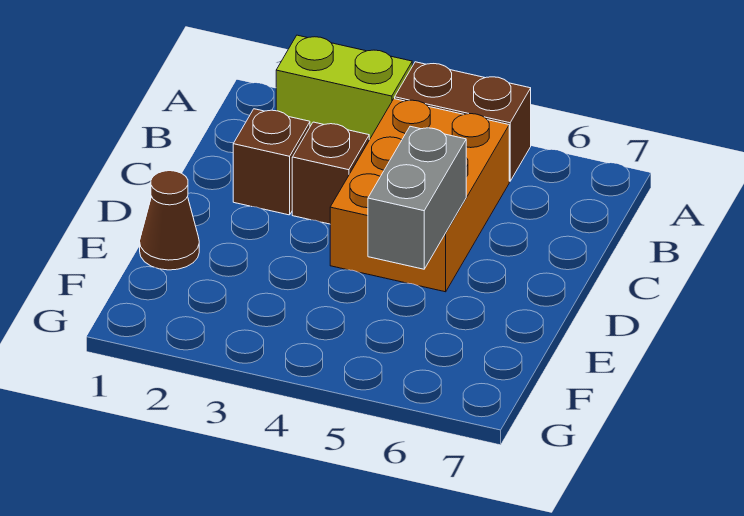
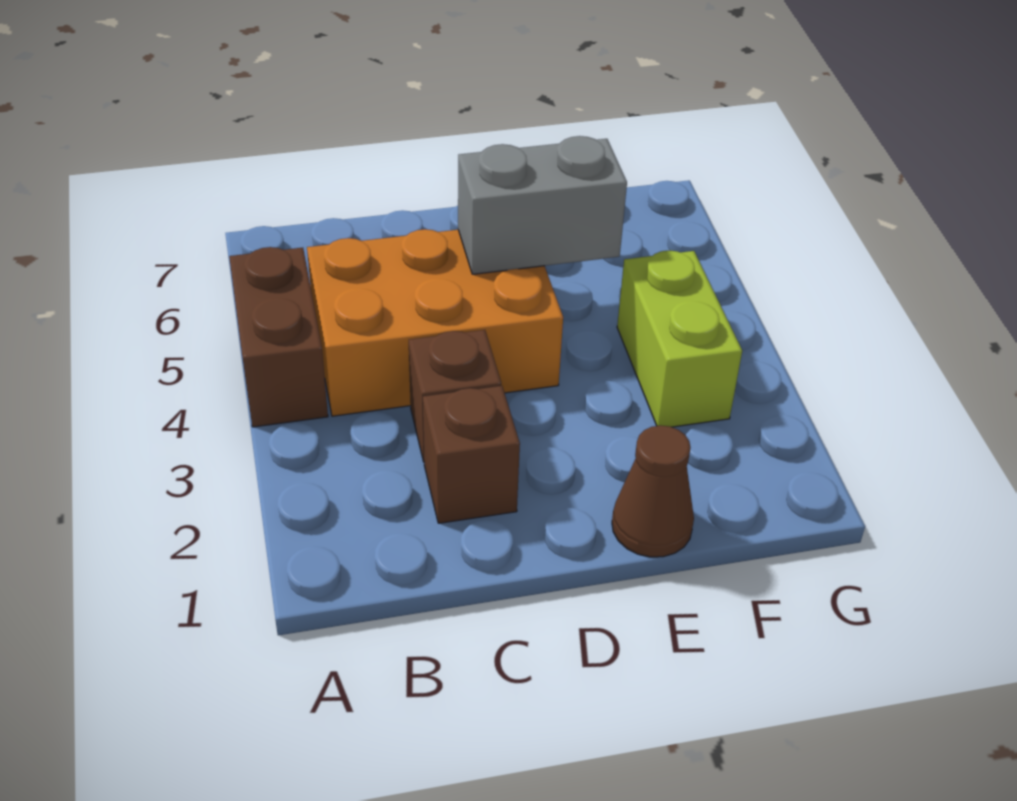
lime 1x2 brick [276,35,412,140] -> lime 1x2 brick moved to [617,250,742,427]

